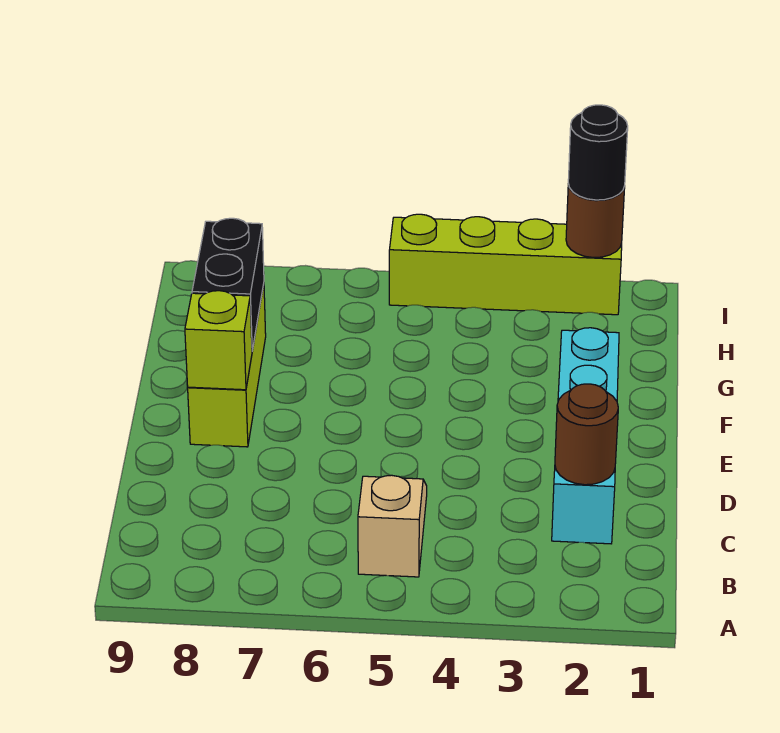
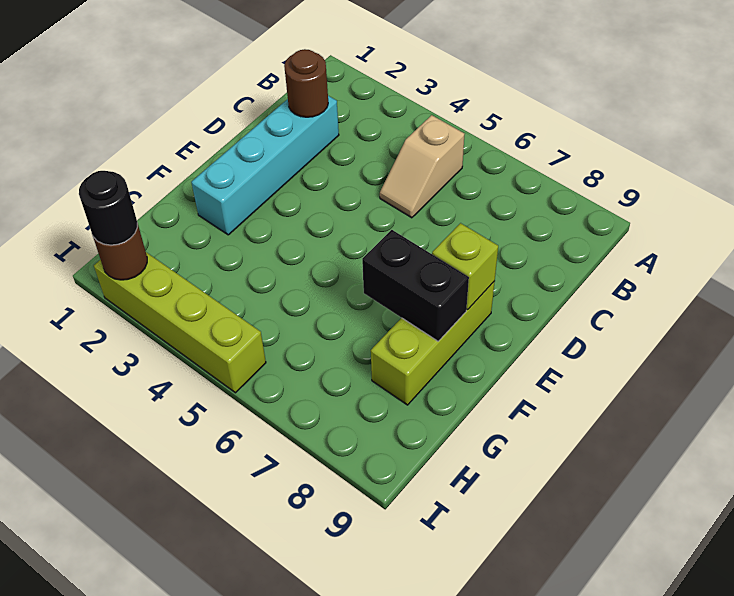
black 1x2 brick [192,218,264,350] -> black 1x2 brick turned to [362,230,469,341]

